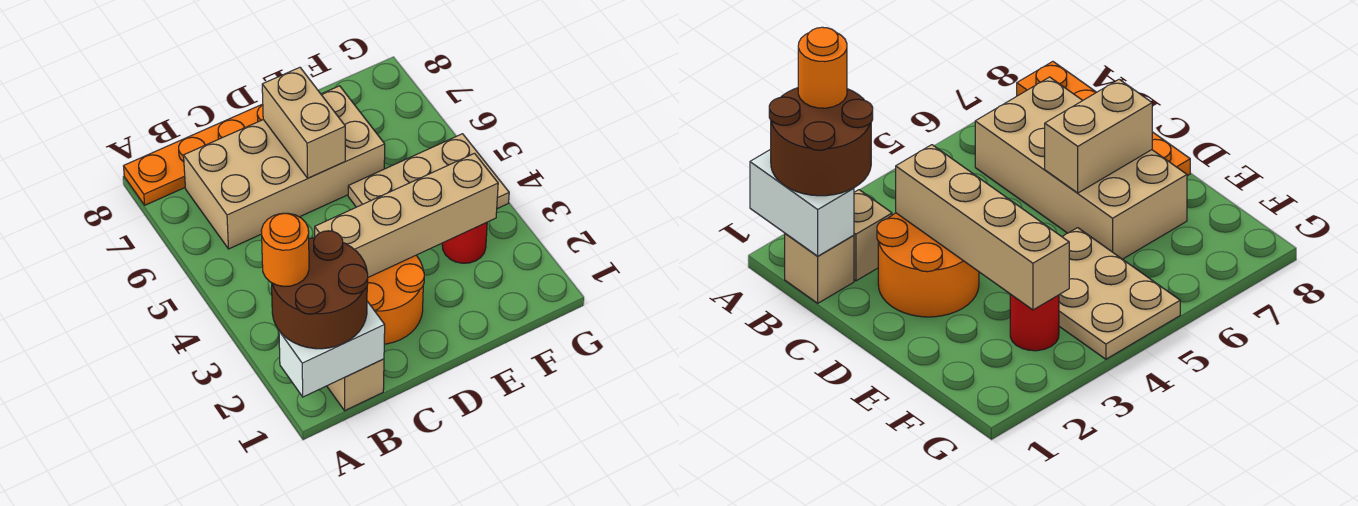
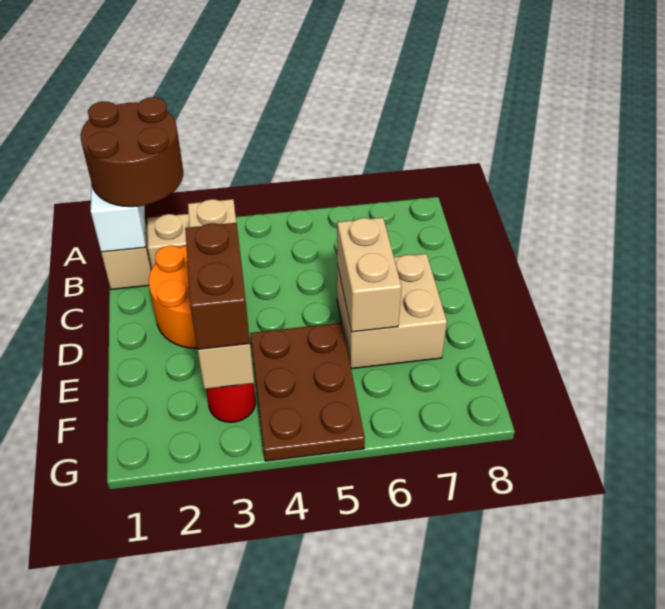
orange 1x1 round brick [261,213,309,286] -> none
orange 1x4 plate [124,104,263,205] -> none
tan 2x4 brick [184,86,385,249] -> tan 2x2 brick [337,254,447,369]
tan 1x2 brick [262,67,345,178] -> tan 1x2 brick turned to [337,218,401,332]
none -> brown 1x2 brick [185,223,250,349]
tan 2x3 plate [348,134,509,209] -> brown 2x3 plate [250,323,365,461]

